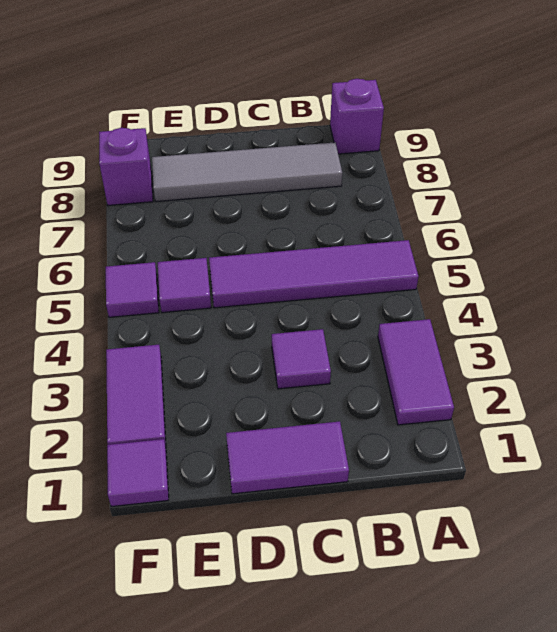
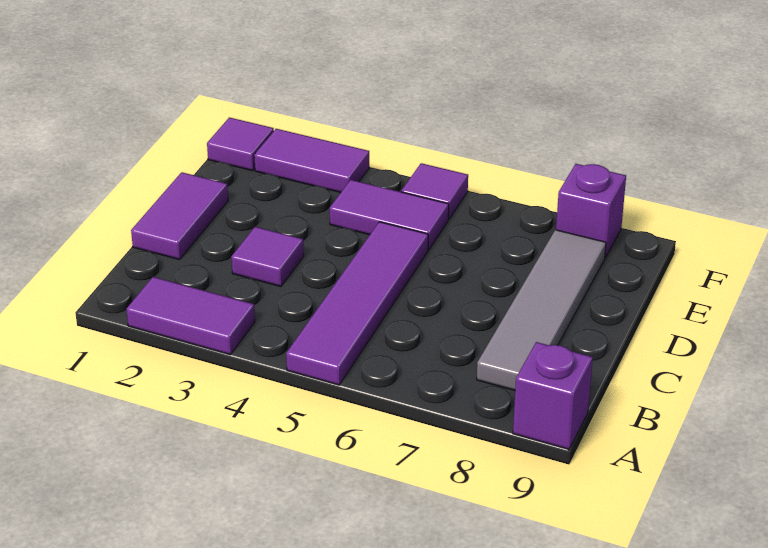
purple 1x1 tile [158,258,211,313] -> purple 1x2 tile [330,180,449,250]

